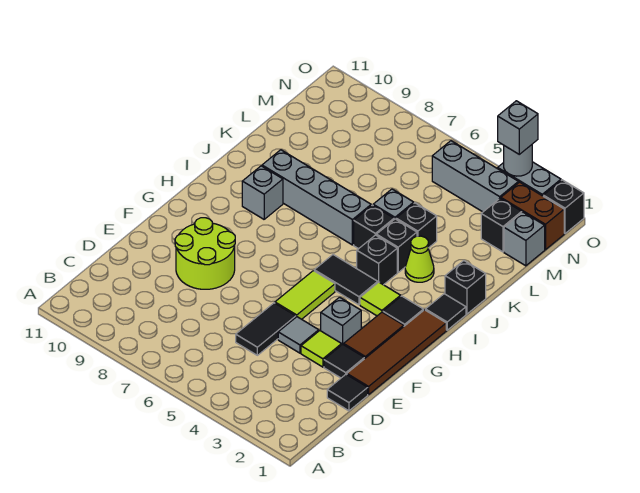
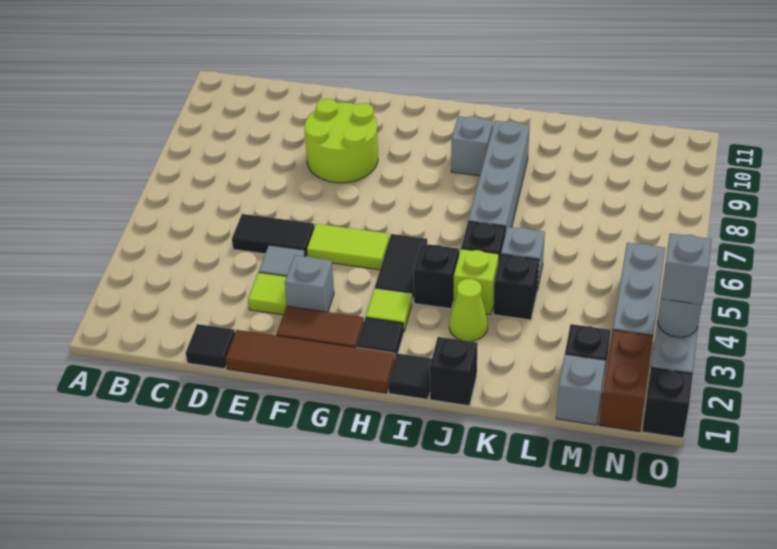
black 1x1 tile [324,344,364,378] -> none
black 1x1 brick [376,219,417,272] -> lime 1x1 brick [453,249,499,314]

